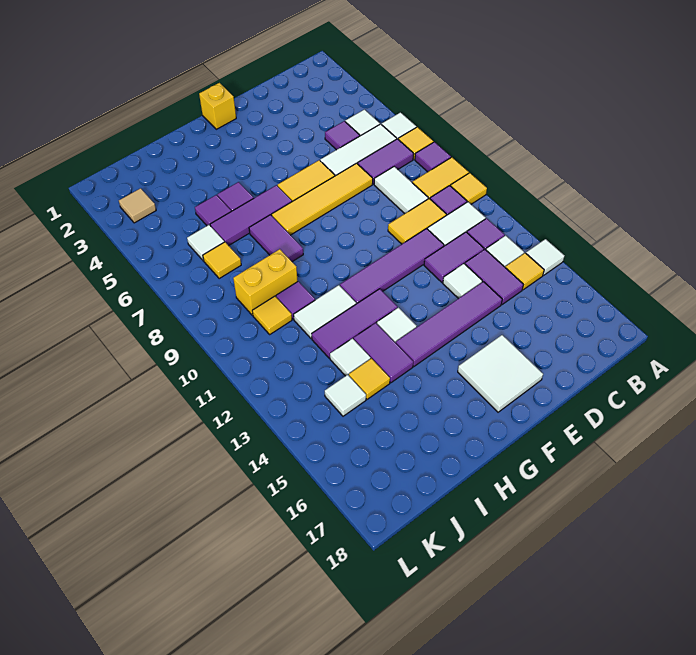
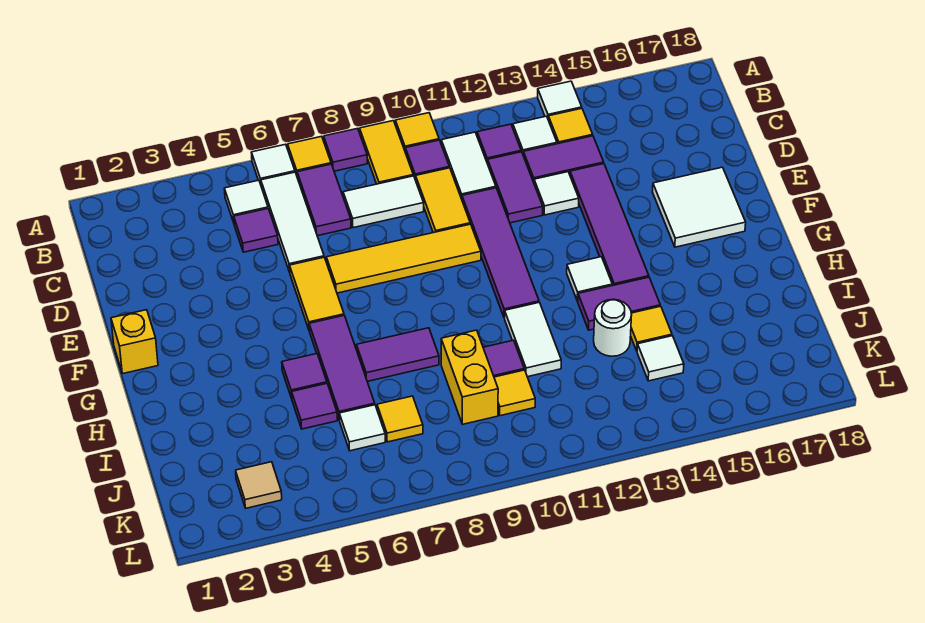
yellow 1x4 tile [272,163,373,235] -> yellow 1x4 tile turned to [326,224,481,293]
purple 1x3 tile [312,289,397,358] -> none
white 1x1 tile [330,339,371,376] -> white 1x1 round brick [594,299,632,356]

